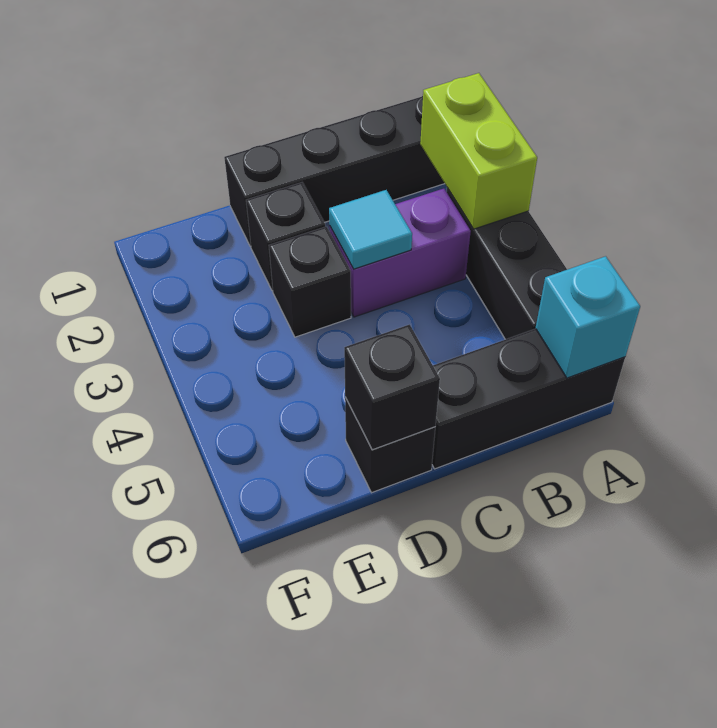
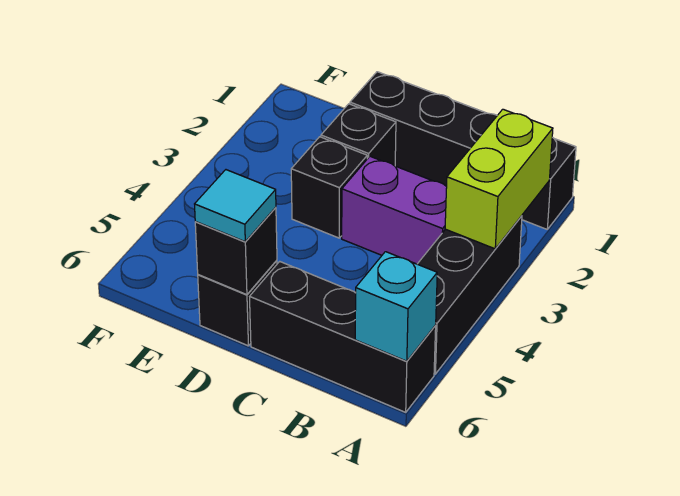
cyan 1x1 tile [329,190,412,269] -> cyan 1x1 tile moved to [195,170,276,241]

